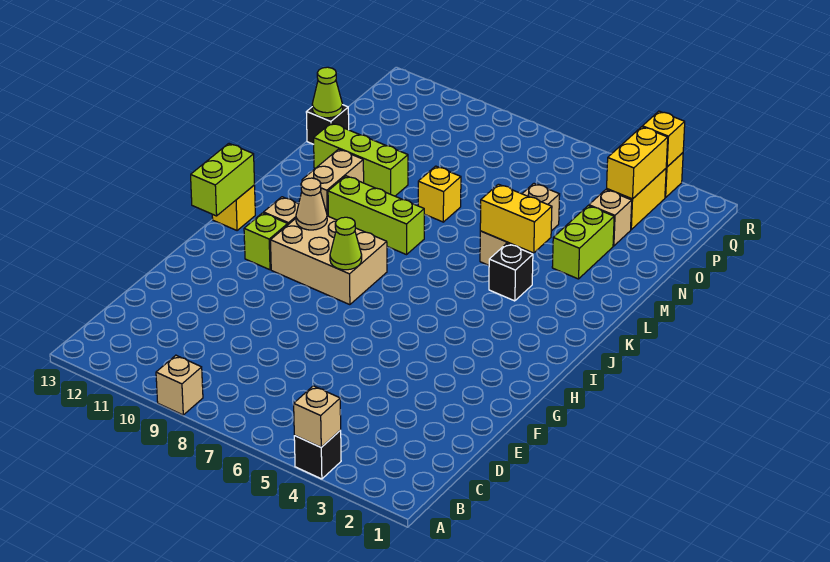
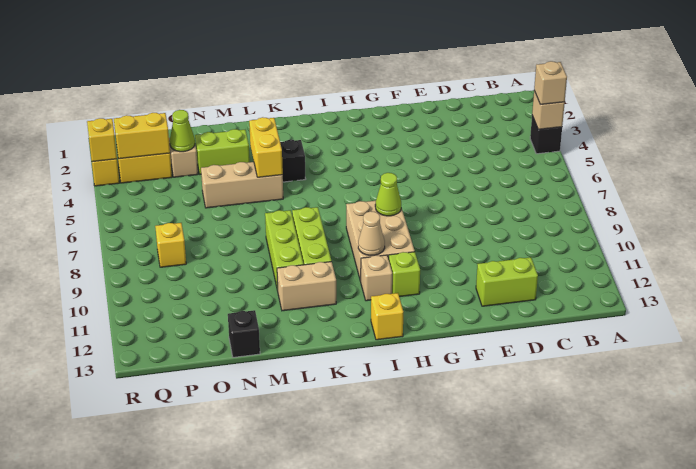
tan 1x1 brick [156,355,203,415] -> tan 1x1 brick moved to [534,61,567,105]
lime 1x2 brick [191,144,255,216] -> lime 1x2 brick moved to [476,257,538,306]
yellow 1x1 brick [418,166,461,222] -> yellow 1x1 brick moved to [155,223,186,267]
lime 1x3 brick [313,123,408,196] -> lime 1x3 brick moved to [265,210,304,291]
lime 1x1 cone [312,67,342,118] -> lime 1x1 cone moved to [170,110,195,152]

